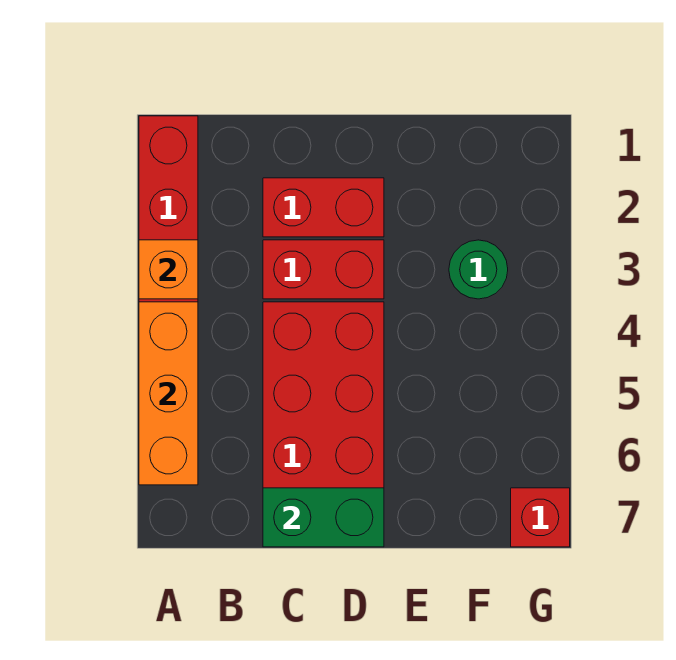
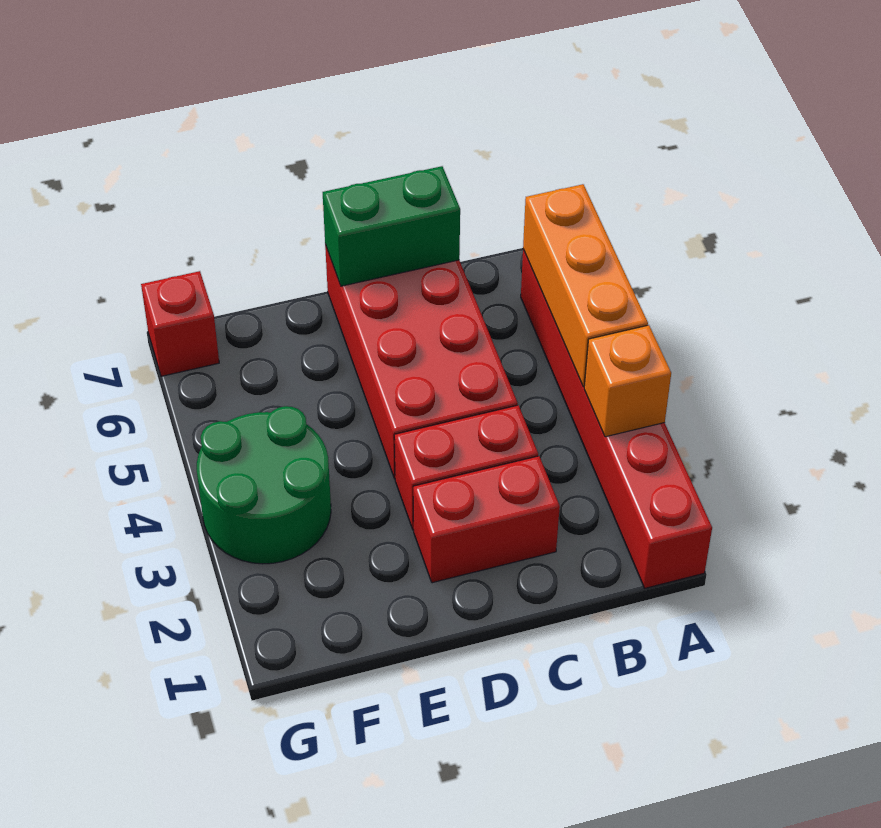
green 1x1 round brick [449,240,508,299] -> green 2x2 round brick [197,406,331,564]

